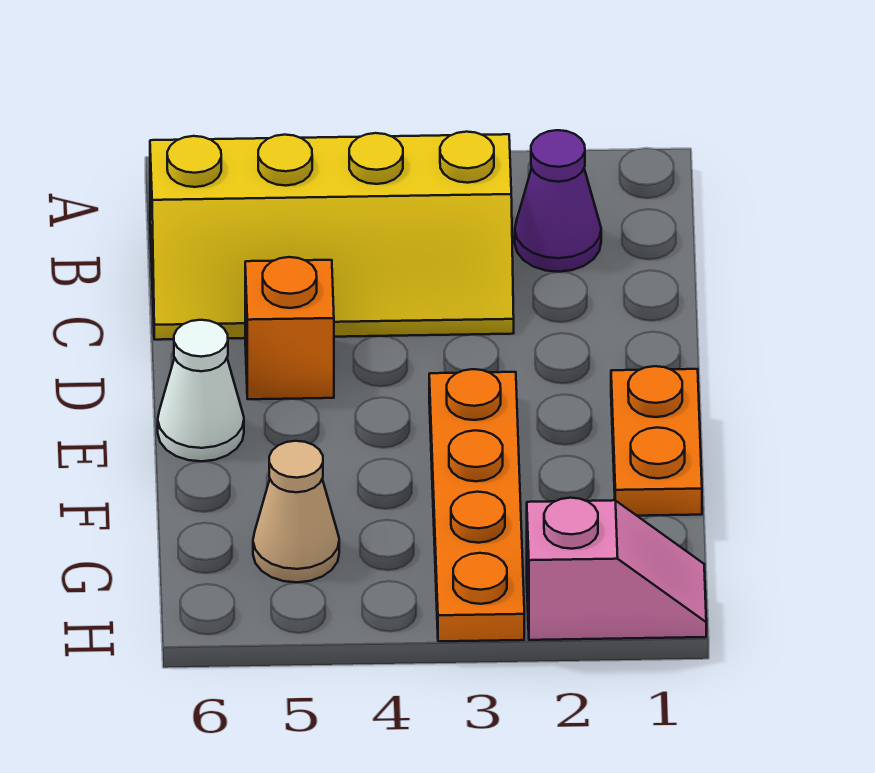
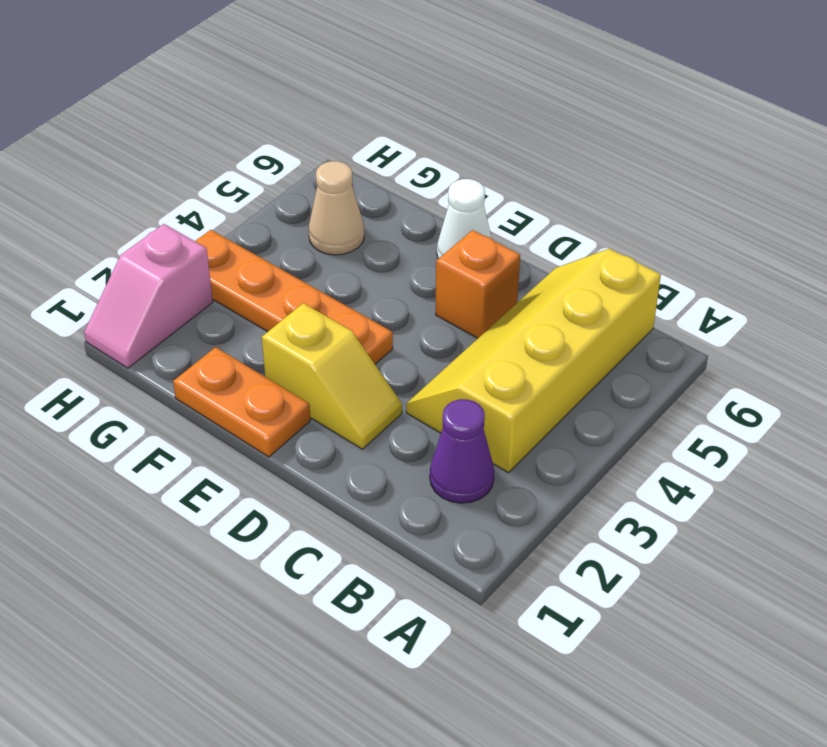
none -> yellow 1x2 slope [262,303,402,449]

